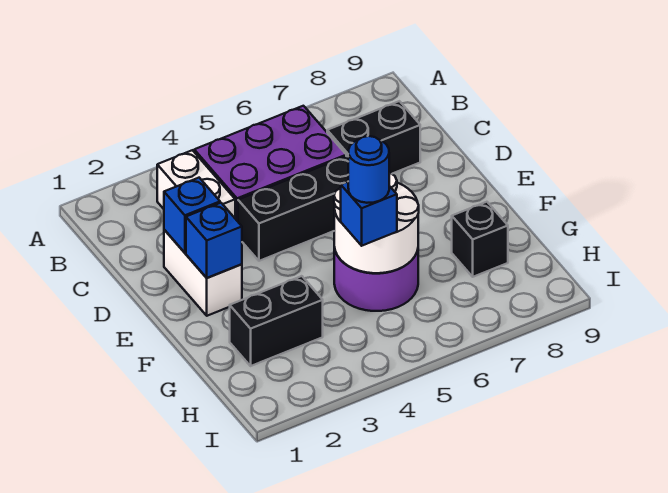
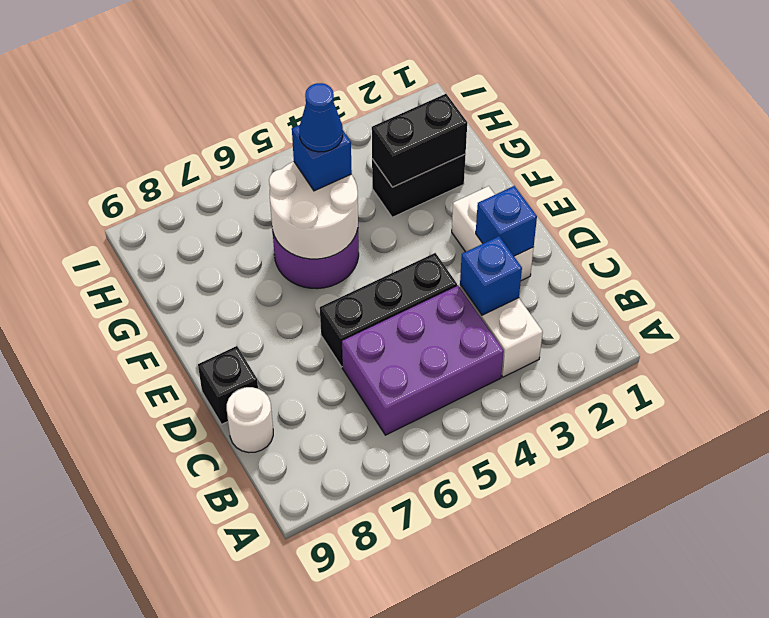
black 1x2 brick [327,101,420,174] -> black 1x2 brick moved to [372,94,467,187]
none -> white 1x1 round brick [227,387,273,453]
blue 1x1 brick [186,203,242,278] -> blue 1x1 brick moved to [460,236,522,315]
blue 1x1 round brick [348,136,389,203] -> blue 1x1 cone [299,83,343,152]
black 1x1 brick [452,202,508,277] -> black 1x1 brick moved to [198,346,258,424]

